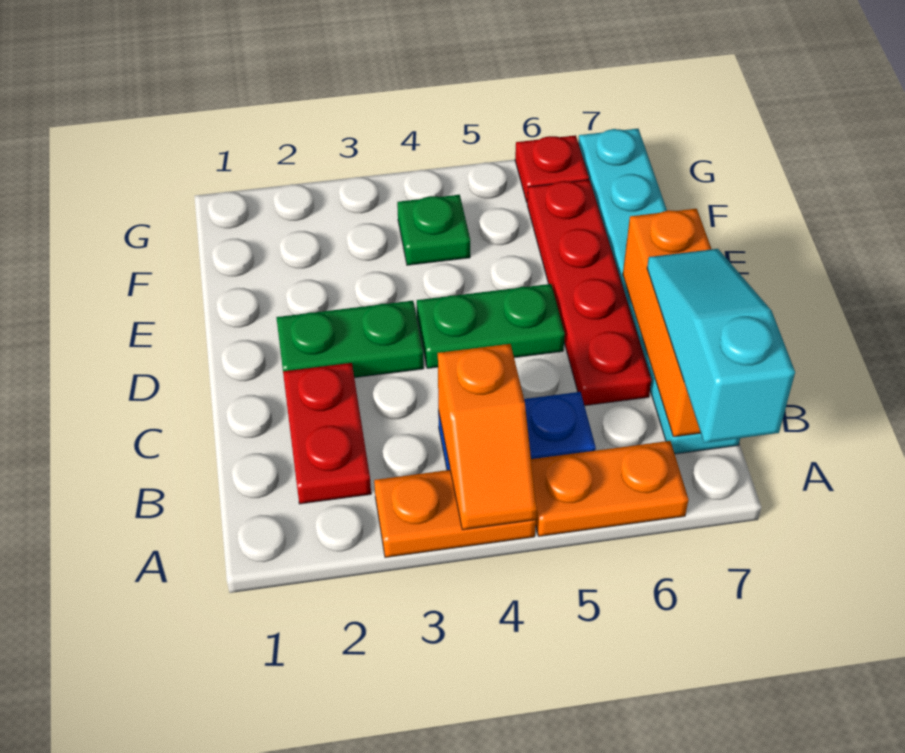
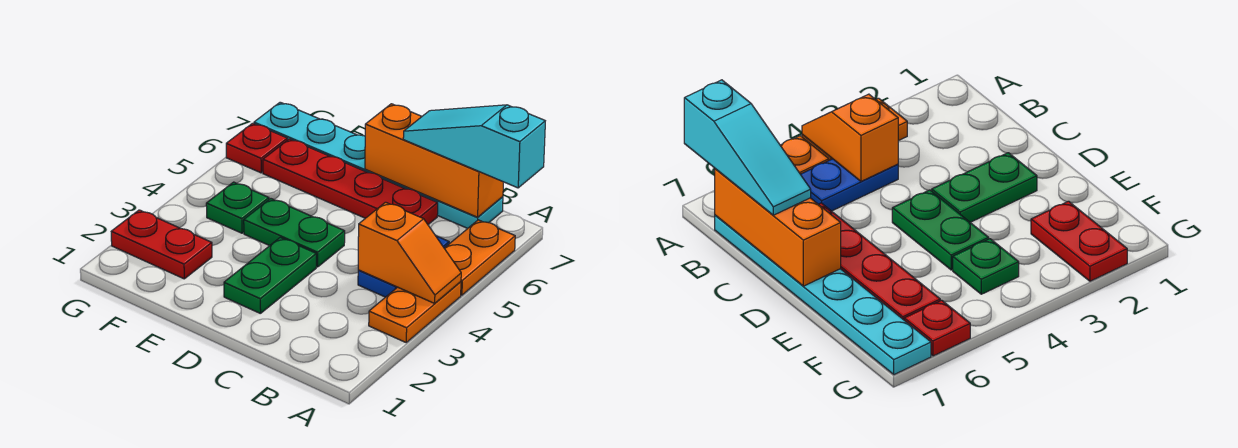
red 1x2 plate [283,363,371,504] -> red 1x2 plate moved to [111,210,212,279]
green 1x2 plate [417,284,565,368] -> green 1x2 plate turned to [244,199,345,267]

